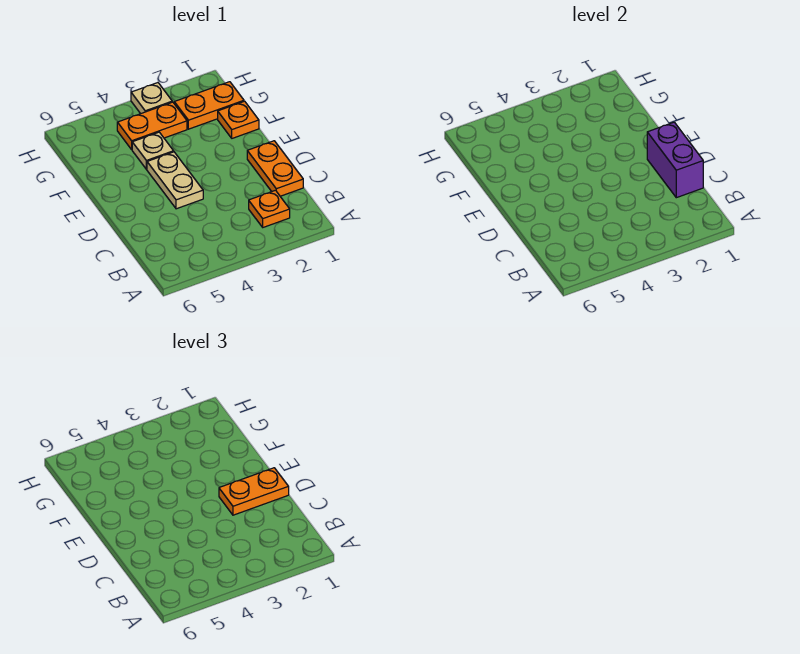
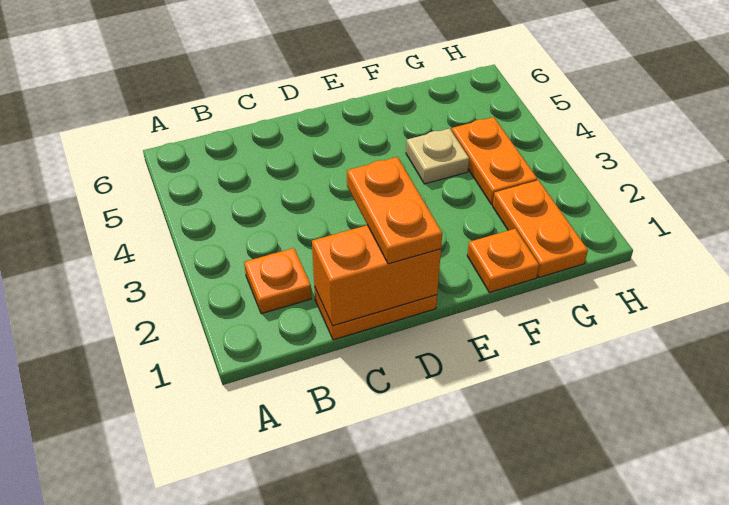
purple 1x2 brick [647,122,703,198] -> orange 1x2 brick [312,225,441,326]
tan 1x2 plate [147,152,203,209] -> none
tan 1x1 plate [131,83,172,114] -> none

